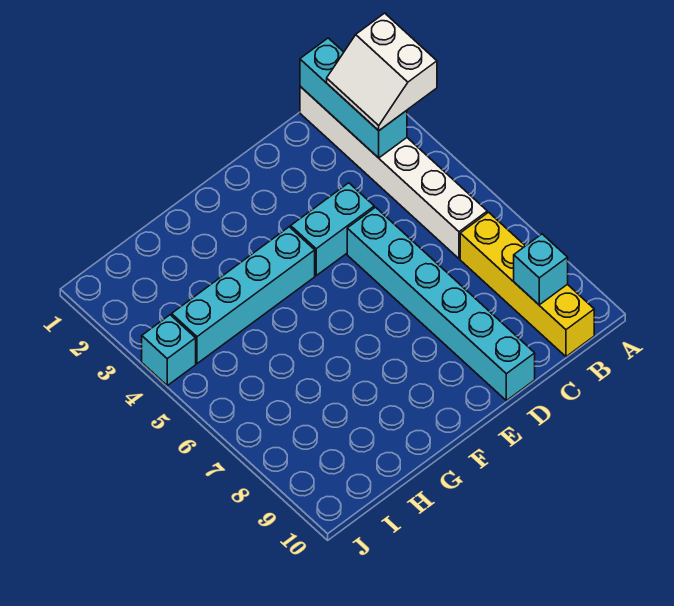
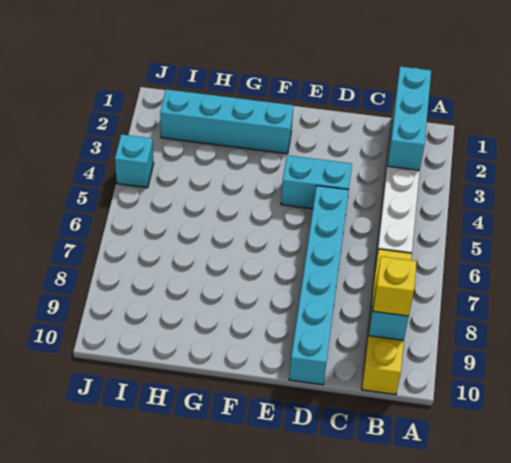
white 2x2 slope [327,13,437,131] -> none
none -> yellow 1x1 brick [373,256,417,316]
cyan 1x4 brick [172,227,315,364] -> cyan 1x4 brick moved to [160,89,293,154]

